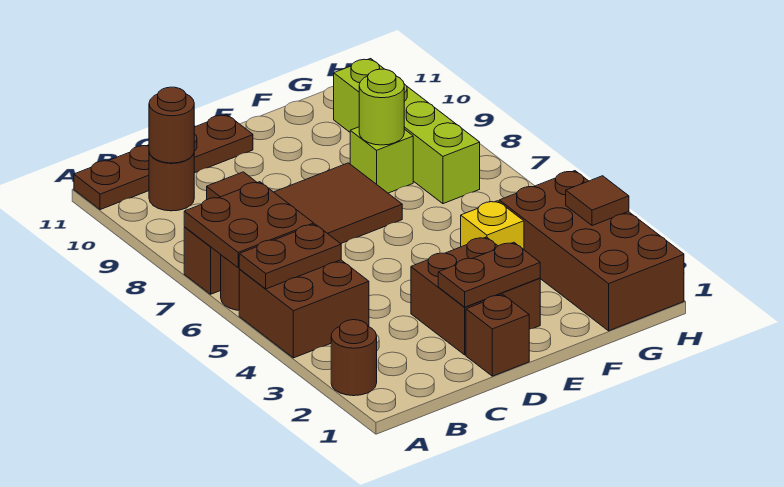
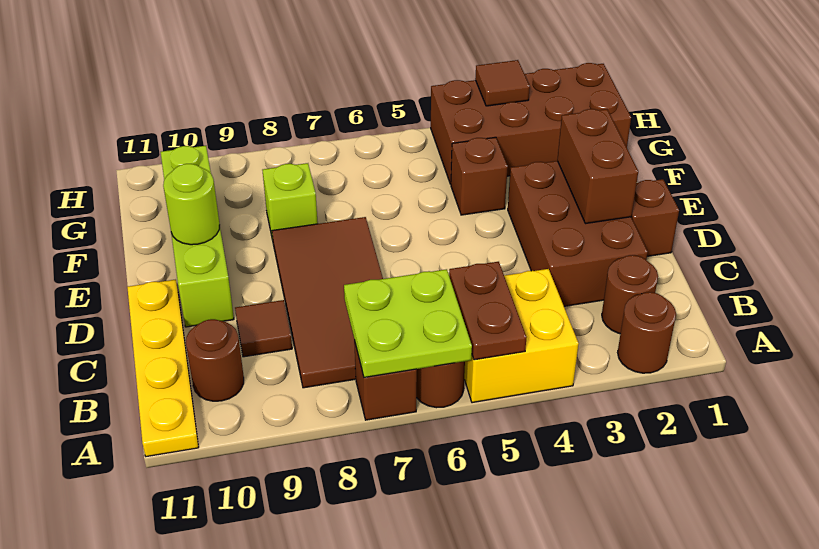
brown 2x2 brick [239,260,369,358] -> yellow 2x2 brick [464,269,579,403]
brown 2x2 plate [184,182,314,268] -> lime 2x2 plate [344,269,472,377]
brown 1x4 plate [74,115,253,210] -> yellow 1x4 plate [127,279,199,457]
brown 1x1 round brick [149,87,194,163] -> brown 1x1 round brick moved to [602,255,658,334]
brown 2x2 brick [411,237,540,355] -> brown 2x3 brick [508,161,648,306]
brown 1x2 plate [438,242,540,307] -> brown 1x2 brick [557,109,638,224]
yellow 1x1 brick [461,201,524,250] -> brown 1x1 brick [451,137,508,215]
lime 1x1 round brick [359,69,404,145] -> lime 1x1 round brick moved to [163,164,220,245]
lime 1x4 brick [334,59,480,204] -> lime 1x4 brick turned to [161,146,234,327]

